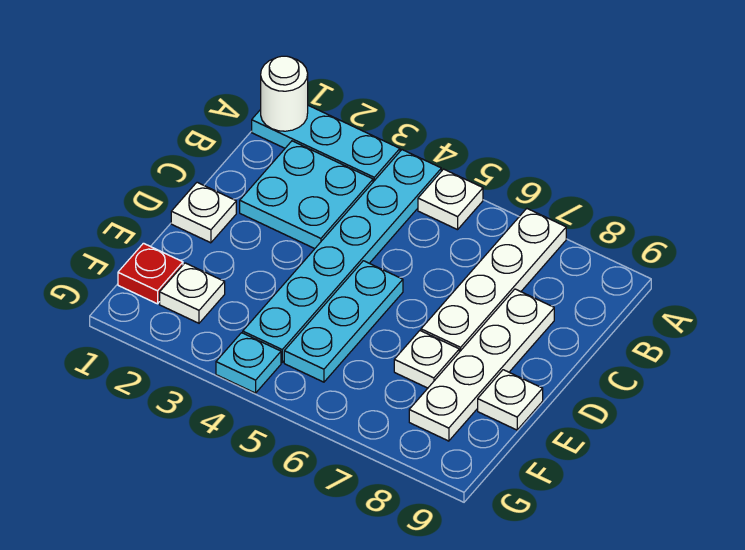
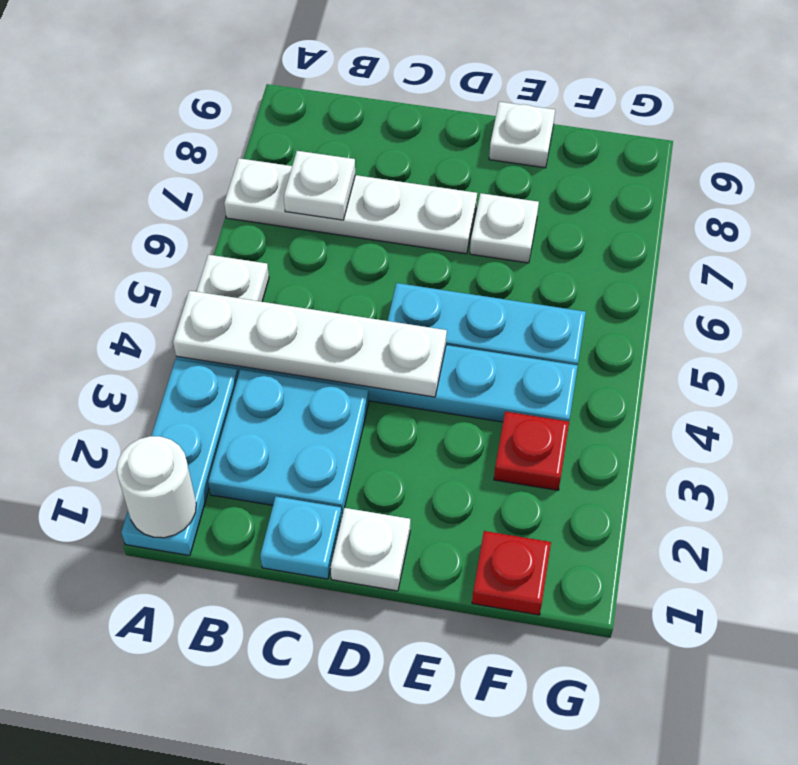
white 1x4 plate [409,289,554,441] -> white 1x4 plate moved to [173,291,447,397]
white 1x1 plate [160,263,225,323] -> white 1x1 plate moved to [284,151,355,220]
none -> red 1x1 plate [494,412,569,490]
cyan 1x1 plate [216,333,281,393] -> cyan 1x1 plate moved to [260,497,342,579]

